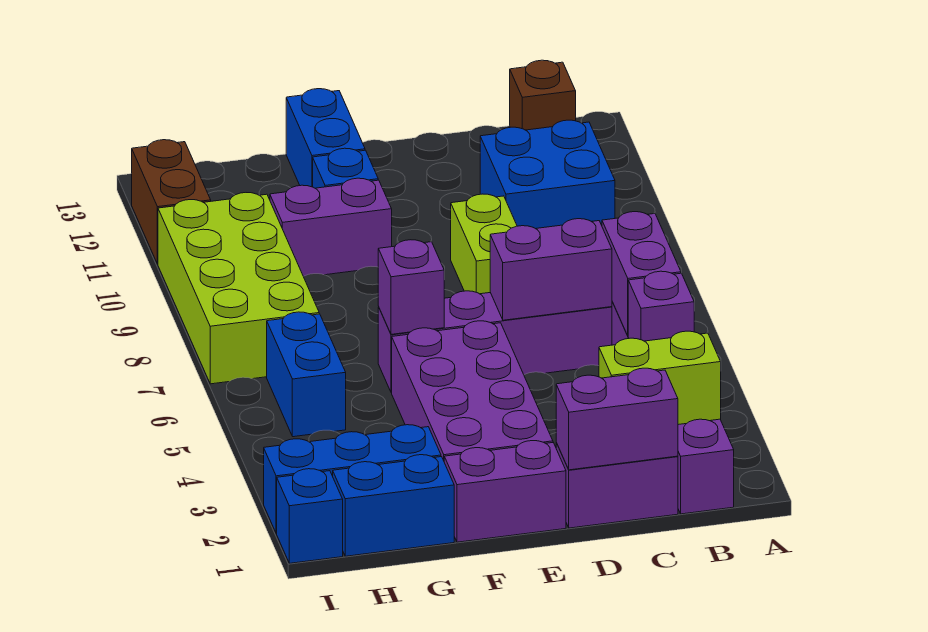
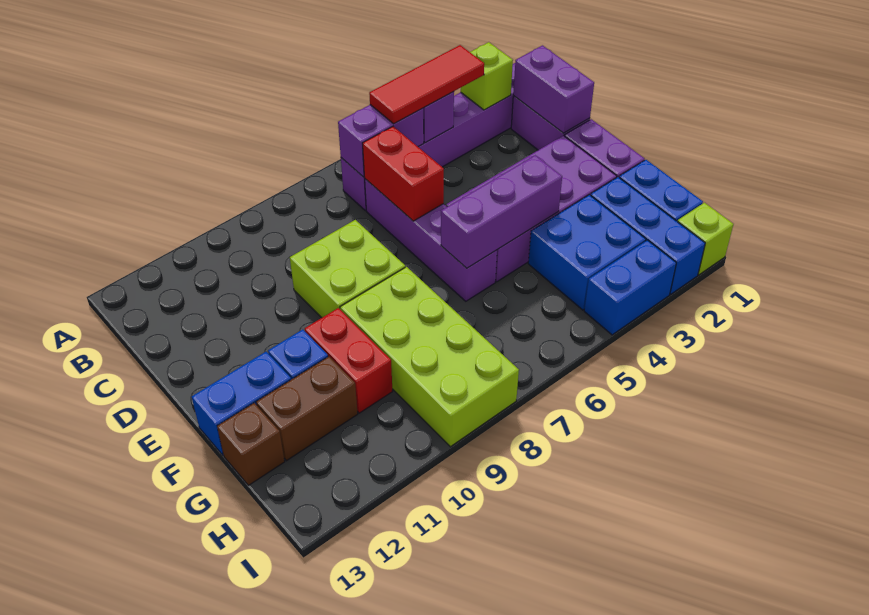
lime 1x2 brick [599,331,721,425] -> lime 1x1 brick [461,42,513,110]
none -> red 1x3 tile [369,45,484,124]
blue 2x2 brick [480,120,615,229] -> blue 2x2 brick moved to [528,195,646,310]
brown 1x1 brick [510,60,576,130] -> brown 1x1 brick moved to [217,403,285,485]
purple 1x2 brick [490,219,612,320] -> red 1x2 brick [363,126,444,221]
lime 1x2 brick [451,194,517,294] -> lime 2x2 brick [290,220,405,318]
purple 1x1 brick [378,240,444,334] -> purple 1x3 brick [441,155,562,268]
purple 1x2 brick [270,178,392,276] -> red 1x2 brick [305,308,392,413]
blue 1x2 brick [267,312,346,437] -> blue 1x2 brick moved to [584,240,676,335]
lime 2x4 brick [158,193,319,384] -> lime 2x4 brick turned to [340,267,519,447]
blue 1x1 brick [277,469,343,563] -> lime 1x1 brick [677,203,733,275]
brown 1x2 brick [132,140,211,264] -> brown 1x2 brick moved to [256,357,358,461]

